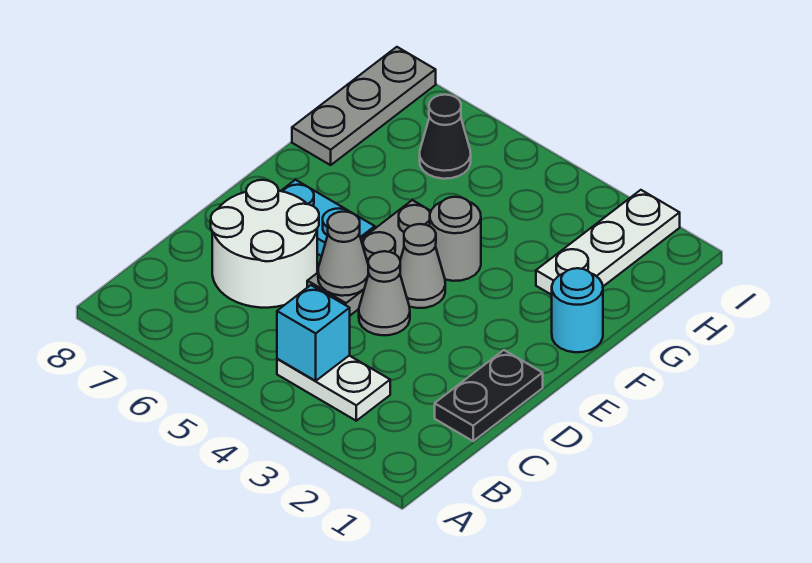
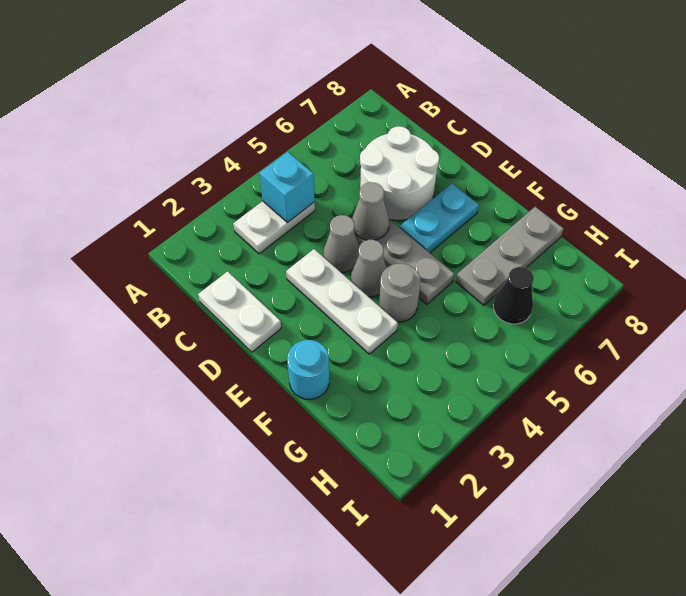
black 1x2 plate [435,350,543,441] -> white 1x2 plate [198,271,281,352]
white 1x3 plate [536,190,680,295] -> white 1x3 plate moved to [286,249,398,354]
grey 1x3 plate [292,47,436,165] -> grey 1x3 plate turned to [456,207,564,305]

